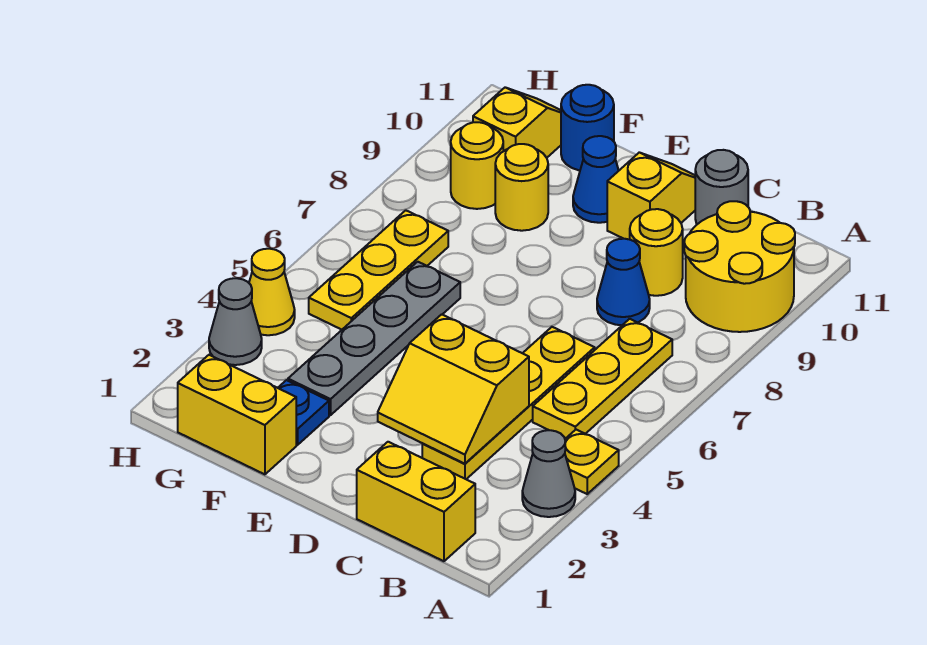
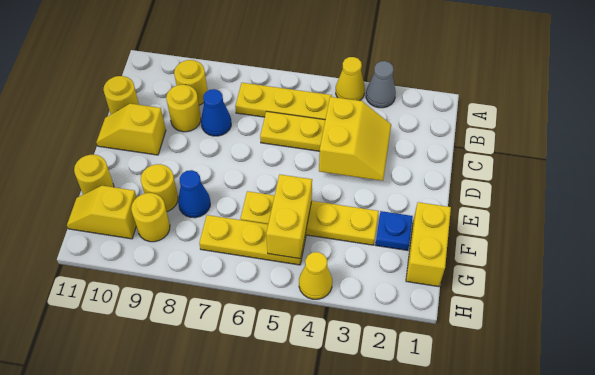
yellow 1x1 plate [565,430,619,494] -> yellow 1x1 cone [336,57,365,101]
yellow 2x2 round brick [684,201,795,332] -> yellow 1x1 round brick [174,60,207,105]
yellow 1x2 brick [357,442,475,561] -> yellow 1x2 brick moved to [266,175,312,259]
grey 1x1 round brick [695,150,748,224] -> yellow 1x1 round brick [103,76,139,114]
blue 1x1 cone [573,136,619,223] -> blue 1x1 cone moved to [178,170,210,218]
grey 1x4 plate [288,262,460,415] -> yellow 1x4 plate [241,191,379,245]
blue 1x1 round brick [561,85,614,171] -> yellow 1x1 round brick [74,155,114,194]
grey 1x1 cone [209,278,262,365] -> none

